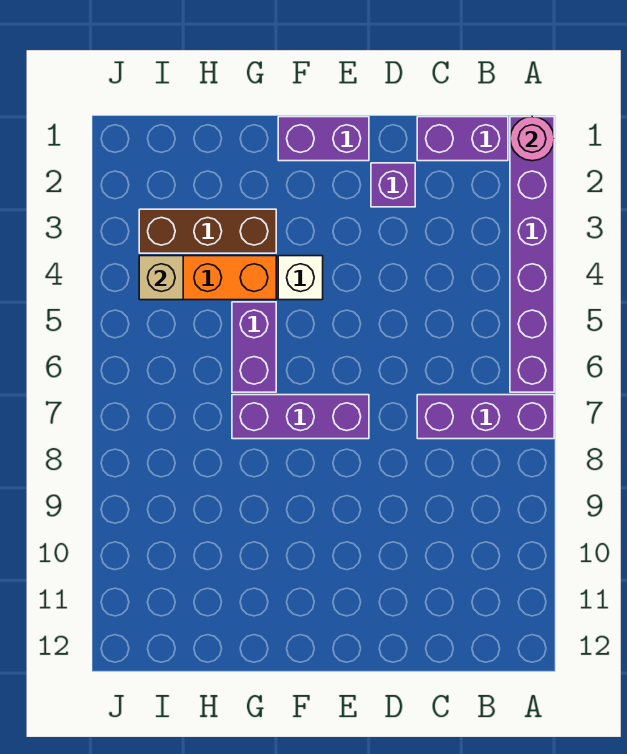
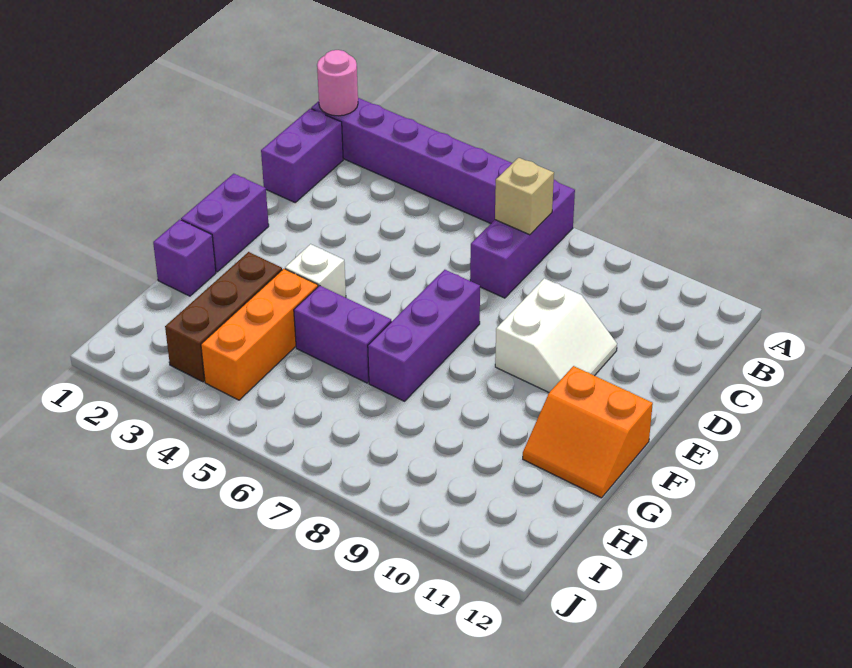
purple 1x1 brick [371,163,415,207] -> purple 1x1 brick moved to [153,220,216,296]
none -> white 2x2 slope [495,278,617,392]
none -> orange 2x2 slope [523,366,653,498]
tan 1x1 brick [139,256,183,300] -> tan 1x1 brick moved to [495,158,554,235]

